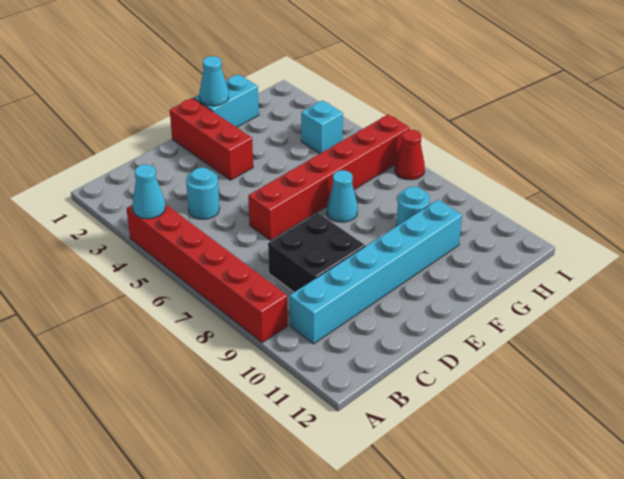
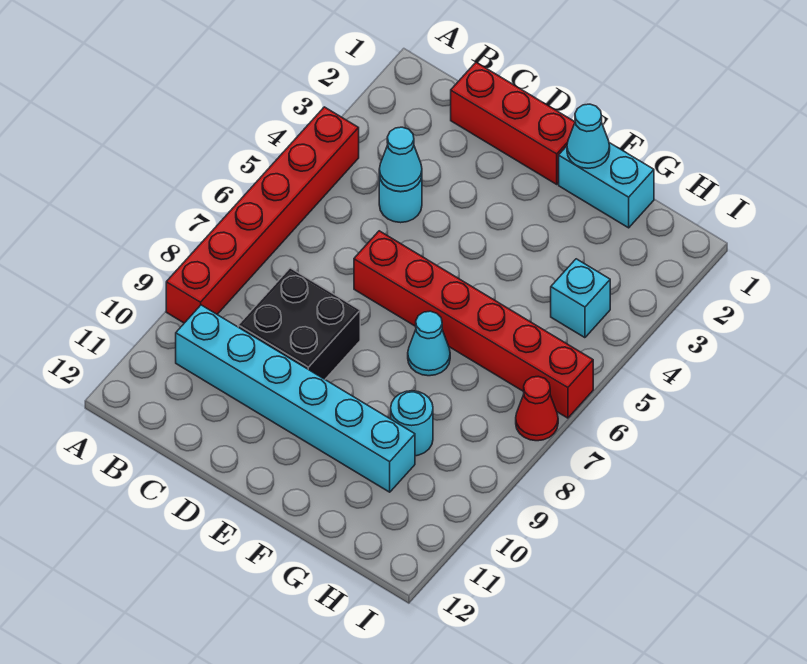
cyan 1x1 cone [132,164,165,219] -> cyan 1x1 cone moved to [379,127,422,192]
red 1x3 brick [170,98,253,180] -> red 1x3 brick turned to [451,62,575,184]

